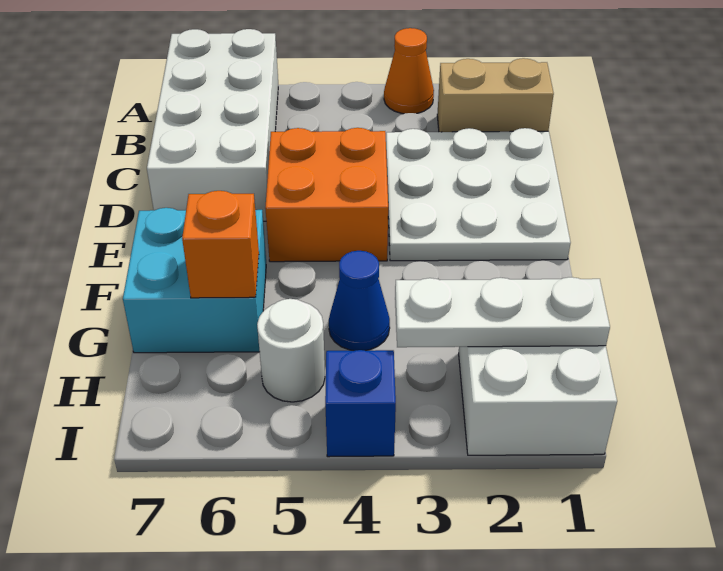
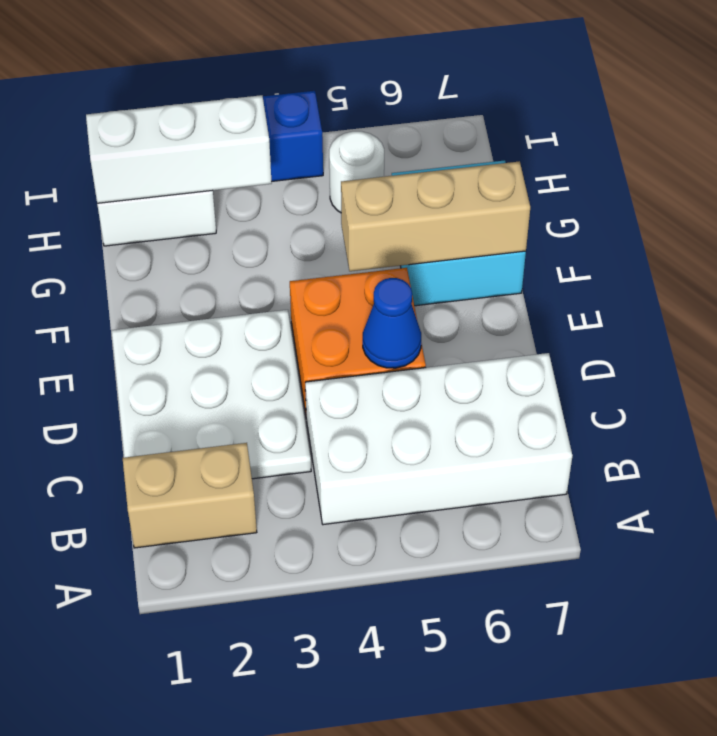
orange 1x1 cone [384,28,434,114] -> none
white 2x4 brick [147,29,278,221] -> white 2x4 brick turned to [305,353,572,525]
none -> tan 1x3 brick [341,161,530,271]
blue 1x1 cone [329,251,390,351] -> blue 1x1 cone moved to [363,278,421,368]
orange 1x1 brick [182,191,259,298] -> none
white 1x3 plate [395,277,610,347] -> white 1x3 brick [86,95,272,204]

